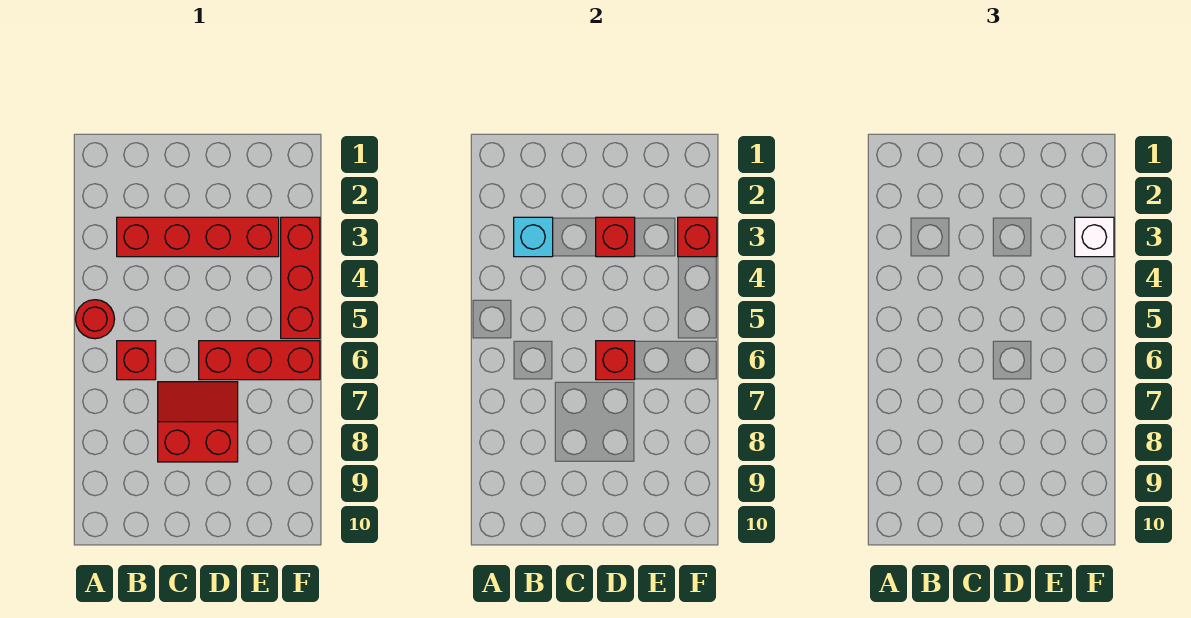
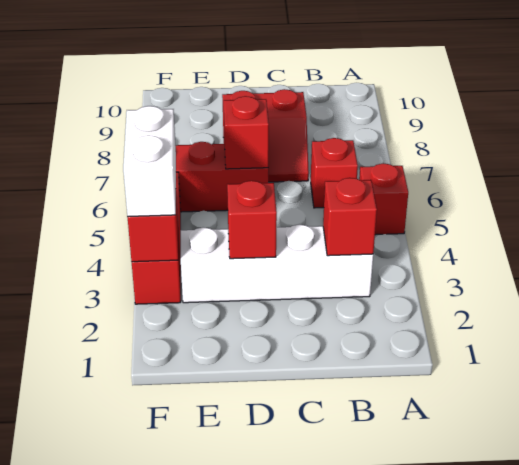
red 1x1 round brick [76,300,114,339] -> red 1x1 brick [359,163,408,235]
red 1x4 brick [117,217,279,257] -> white 1x4 brick [181,225,373,303]
cyan 1x1 brick [514,217,553,257] -> red 1x1 brick [323,178,377,256]
white 1x1 brick [1075,217,1114,257] -> white 1x2 brick [123,106,176,217]

